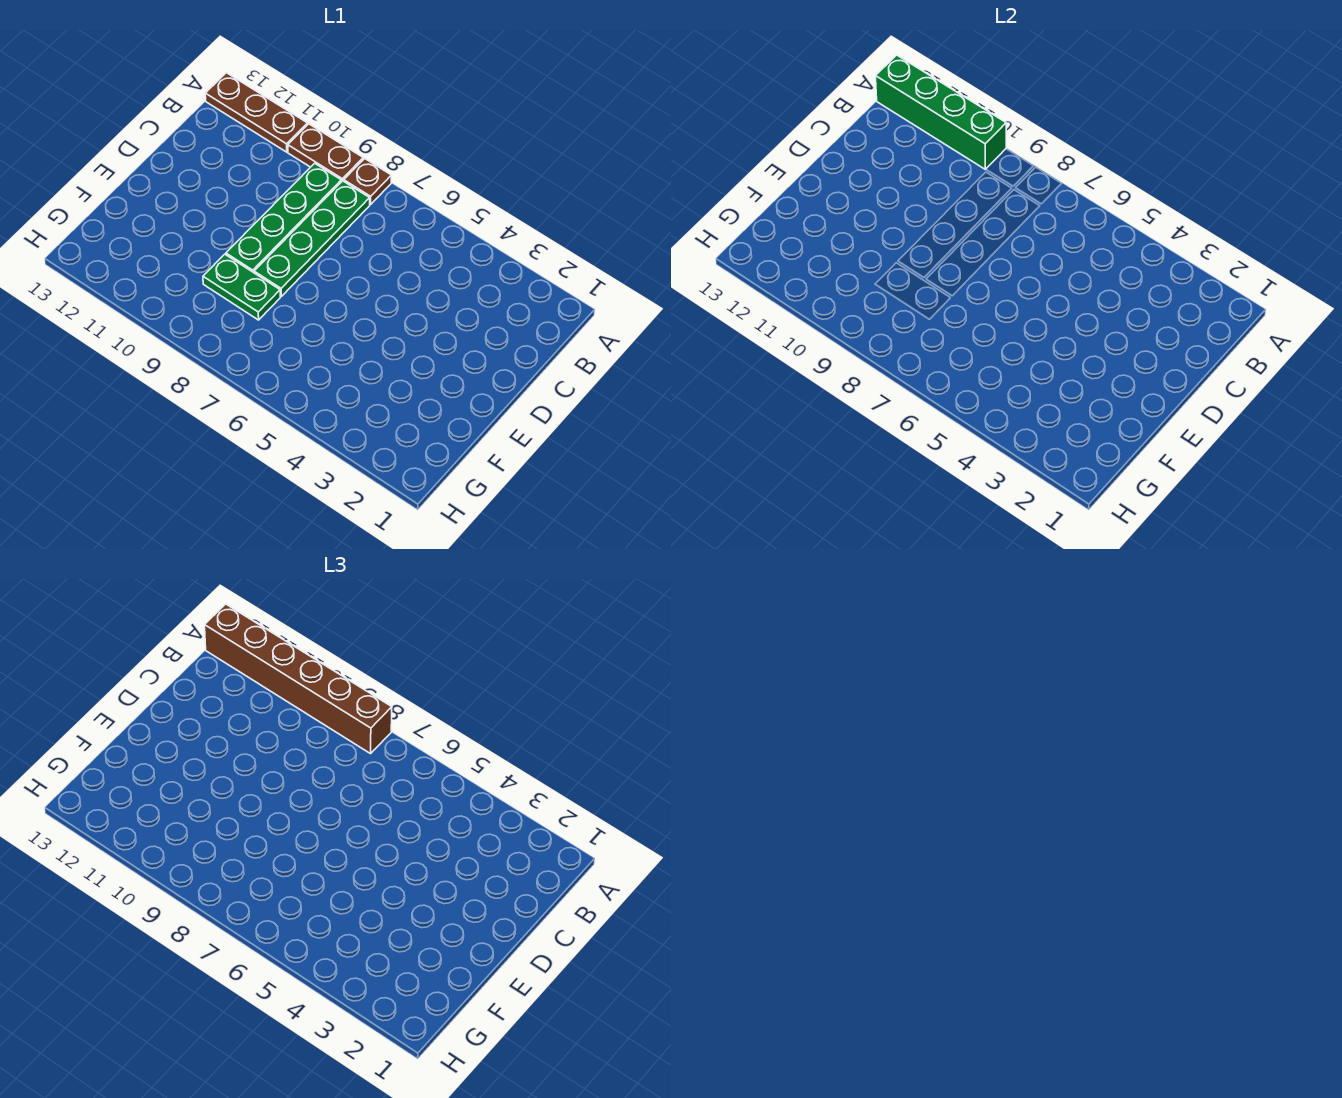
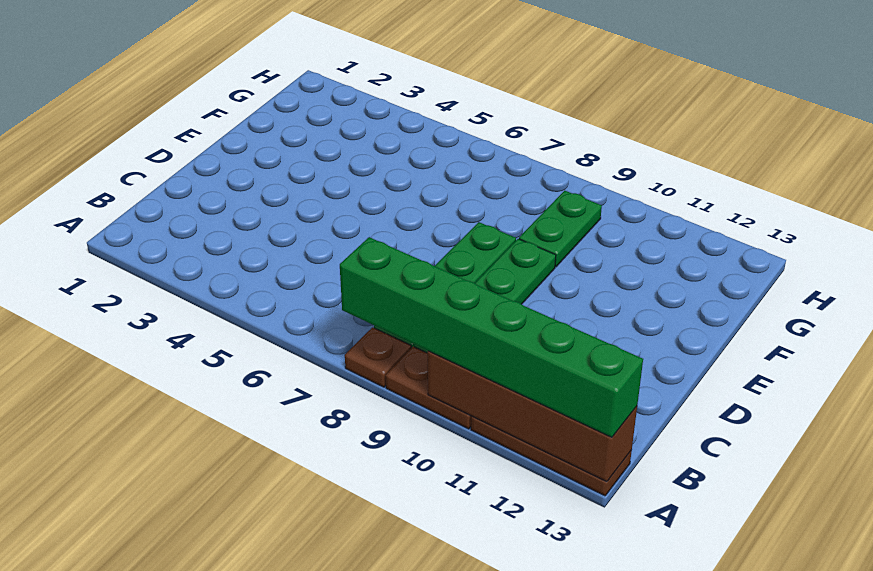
brown 1x6 brick [205,604,392,754] -> green 1x6 brick [340,237,643,437]
green 1x4 brick [876,55,1006,169] -> brown 1x4 brick [428,351,637,482]
green 1x2 plate [203,254,280,320] -> green 1x2 plate turned to [519,191,602,267]

